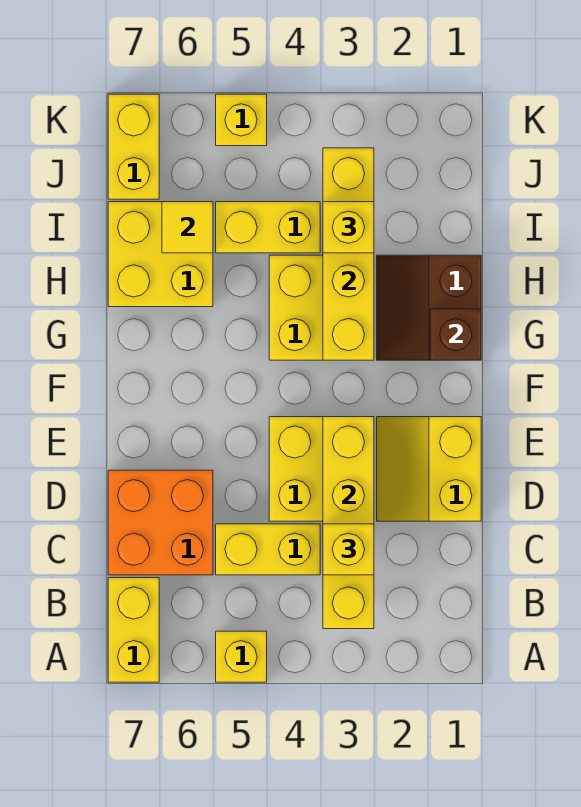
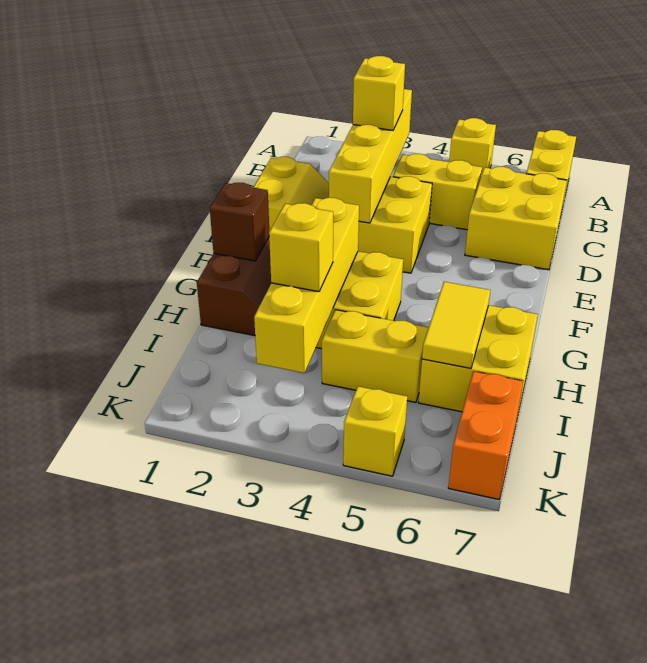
orange 2x2 brick [108,470,213,575] -> yellow 2x2 brick [465,167,567,270]
yellow 1x1 tile [162,202,213,253] -> yellow 1x2 tile [422,282,490,368]
yellow 1x2 brick [108,94,159,199] -> orange 1x2 brick [448,371,523,500]

